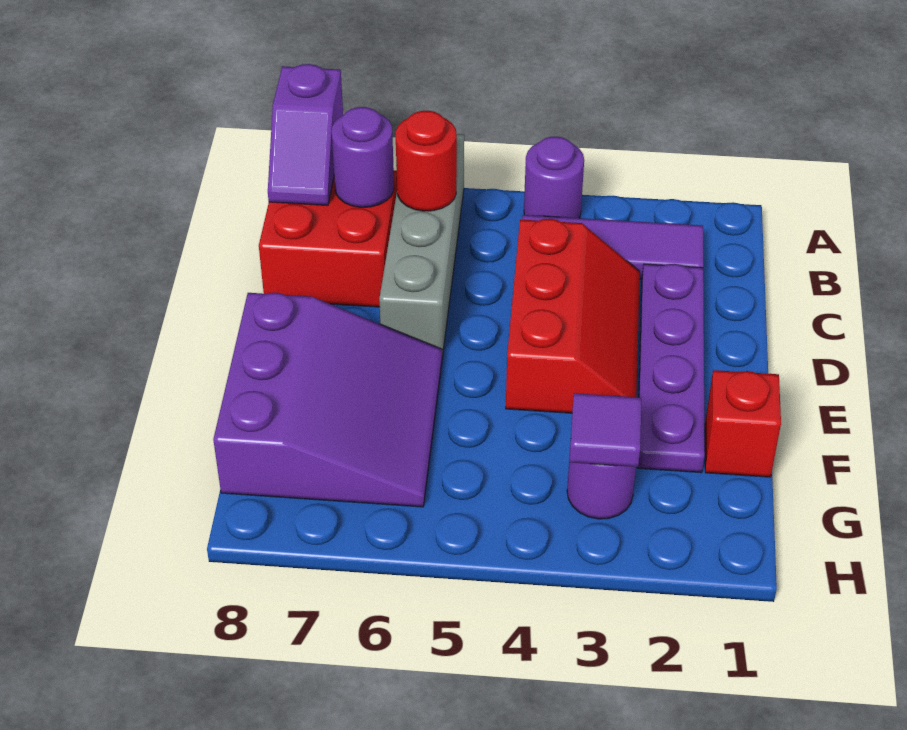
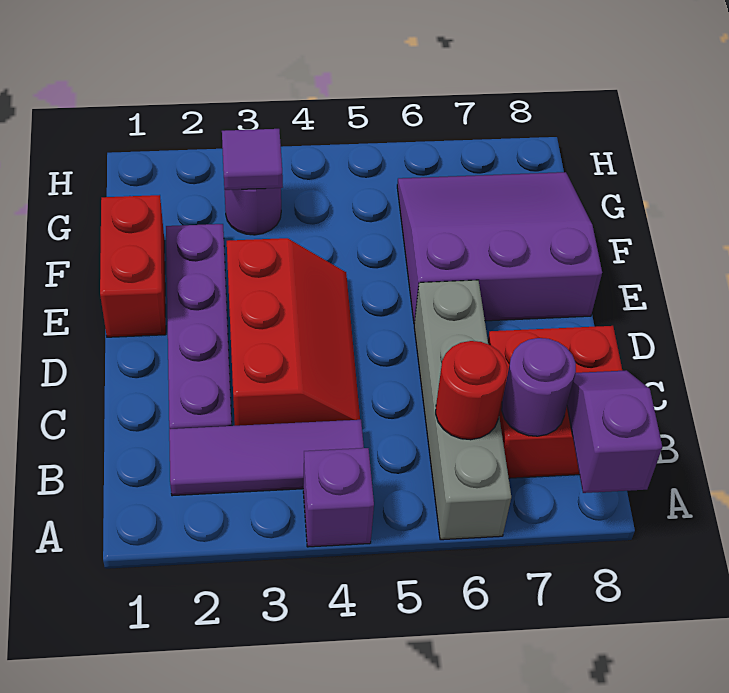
purple 1x1 round brick [524,137,584,218] -> purple 1x1 brick [303,448,374,547]
red 2x3 slope [506,219,640,413] -> red 2x3 slope turned to [227,238,360,426]
purple 3x3 slope [213,293,442,507] -> purple 3x3 slope turned to [397,172,602,323]
red 1x1 brick [705,370,781,477] -> red 1x2 brick [100,195,166,337]

